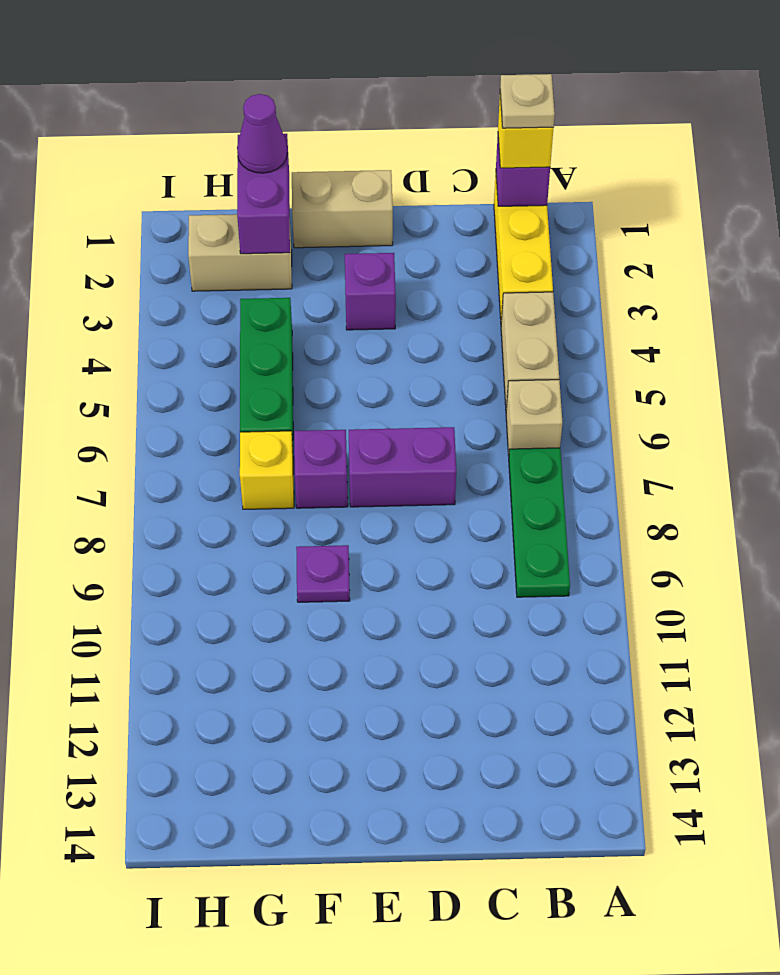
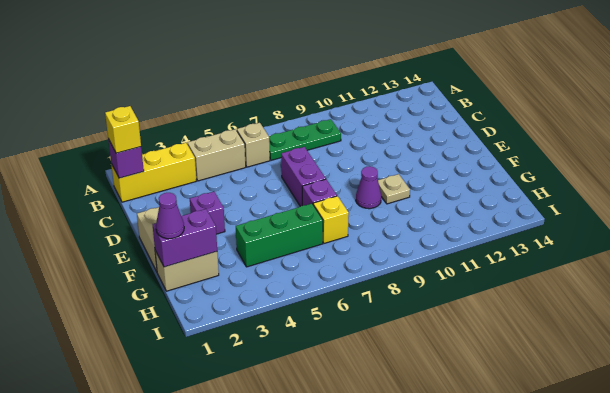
tan 1x1 plate [500,74,555,128] -> tan 1x1 plate moved to [378,174,410,204]
purple 1x1 plate [296,545,350,602] -> purple 1x1 cone [356,166,381,209]
tan 1x2 brick [188,214,292,291] -> tan 1x2 brick turned to [155,250,219,291]

